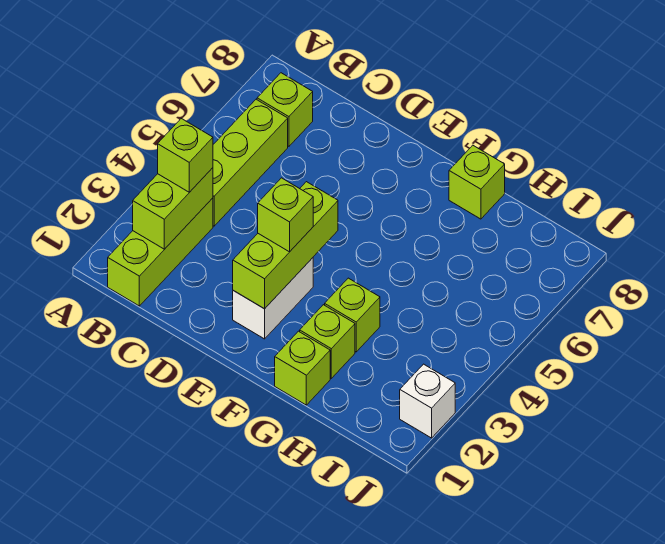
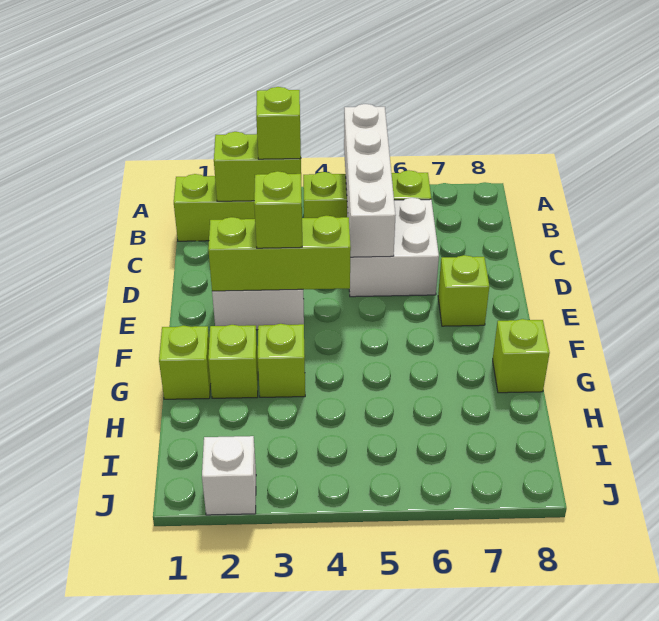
none -> white 1x4 brick [344,104,396,257]
lime 1x1 brick [257,73,313,146] -> lime 1x1 brick moved to [438,255,489,326]
none -> white 2x2 brick [347,198,439,297]

